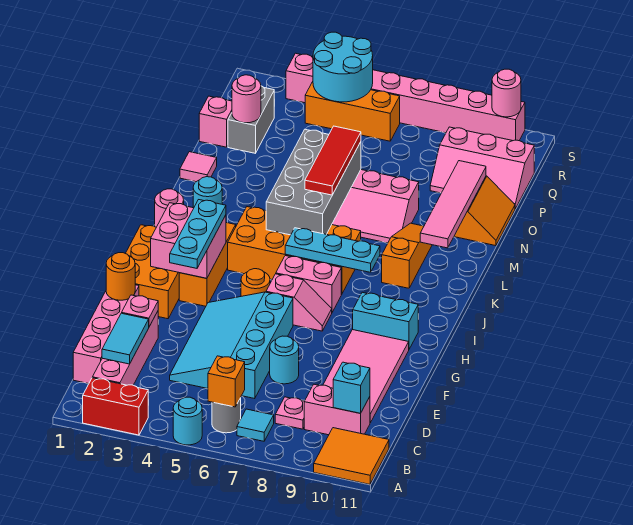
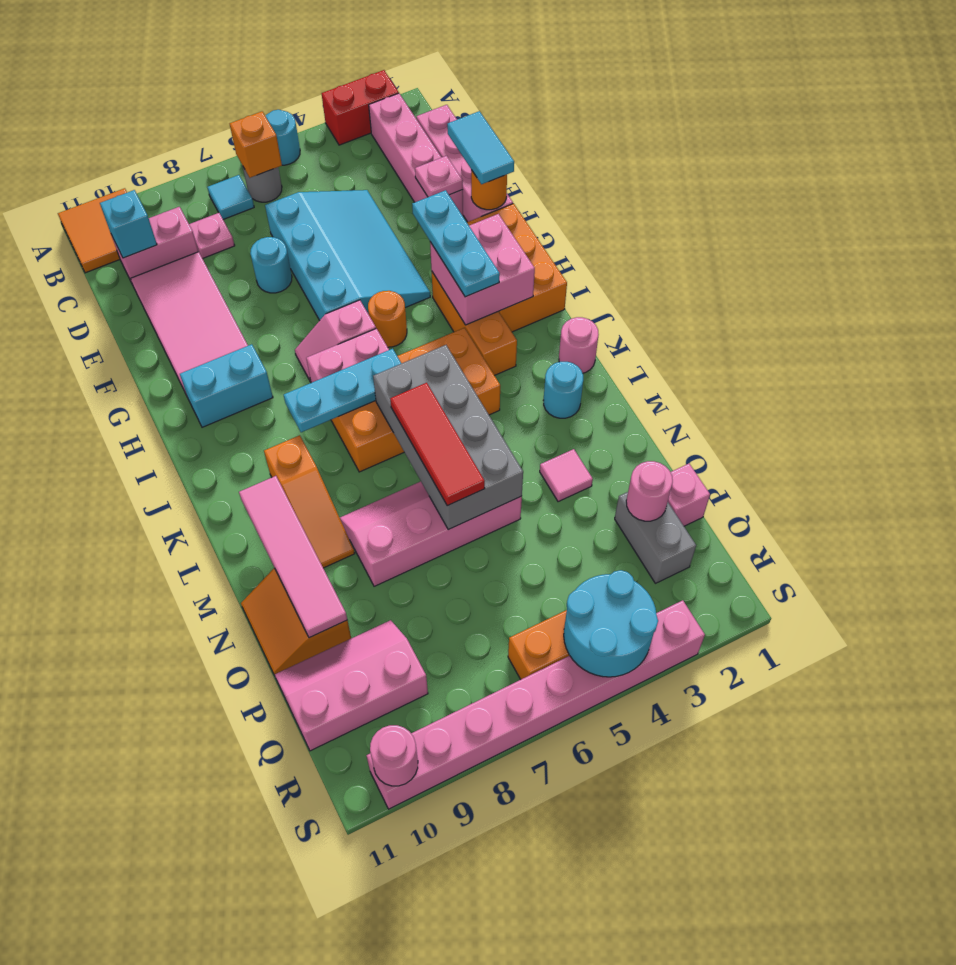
cyan 1x2 tile [102,313,149,364] -> cyan 1x2 tile moved to [447,111,514,184]
pink 1x1 tile [180,152,217,182] -> pink 1x1 tile moved to [540,449,593,502]

